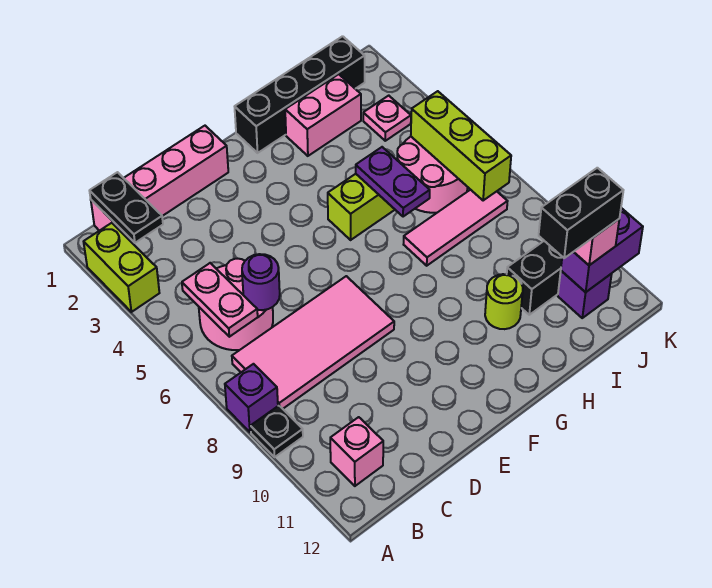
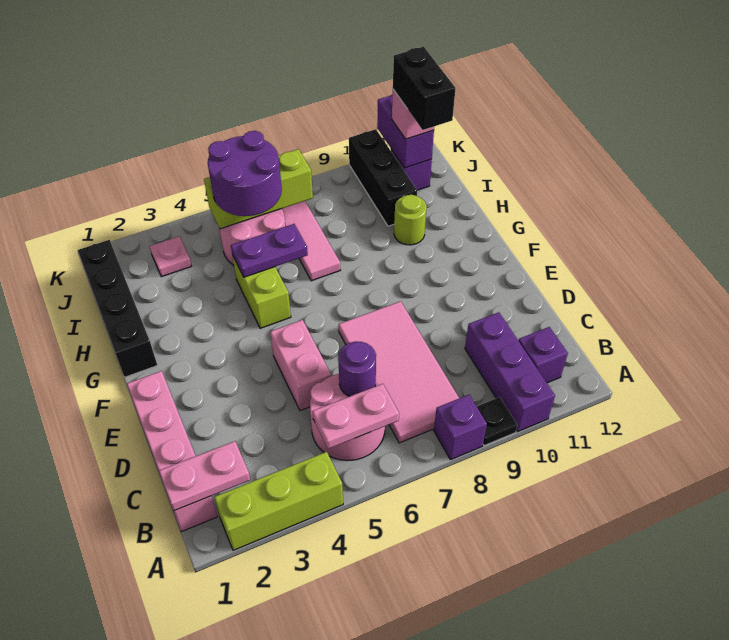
lime 1x2 brick [84,223,159,312] -> lime 1x3 brick [214,452,343,550]
none -> purple 1x3 brick [465,312,555,432]
black 1x2 plate [90,172,163,243] -> pink 1x2 plate [159,441,250,511]
pink 1x1 brick [330,417,383,486] -> purple 1x1 brick [518,327,568,383]
pink 1x2 brick [285,74,361,156] -> pink 1x2 brick moved to [270,320,331,411]
none -> purple 2x2 round brick [208,131,282,216]

